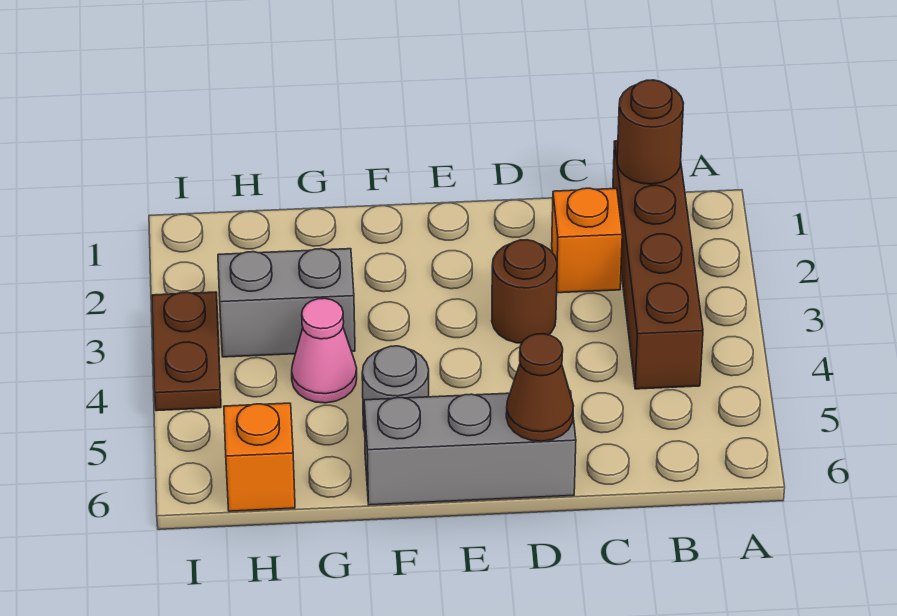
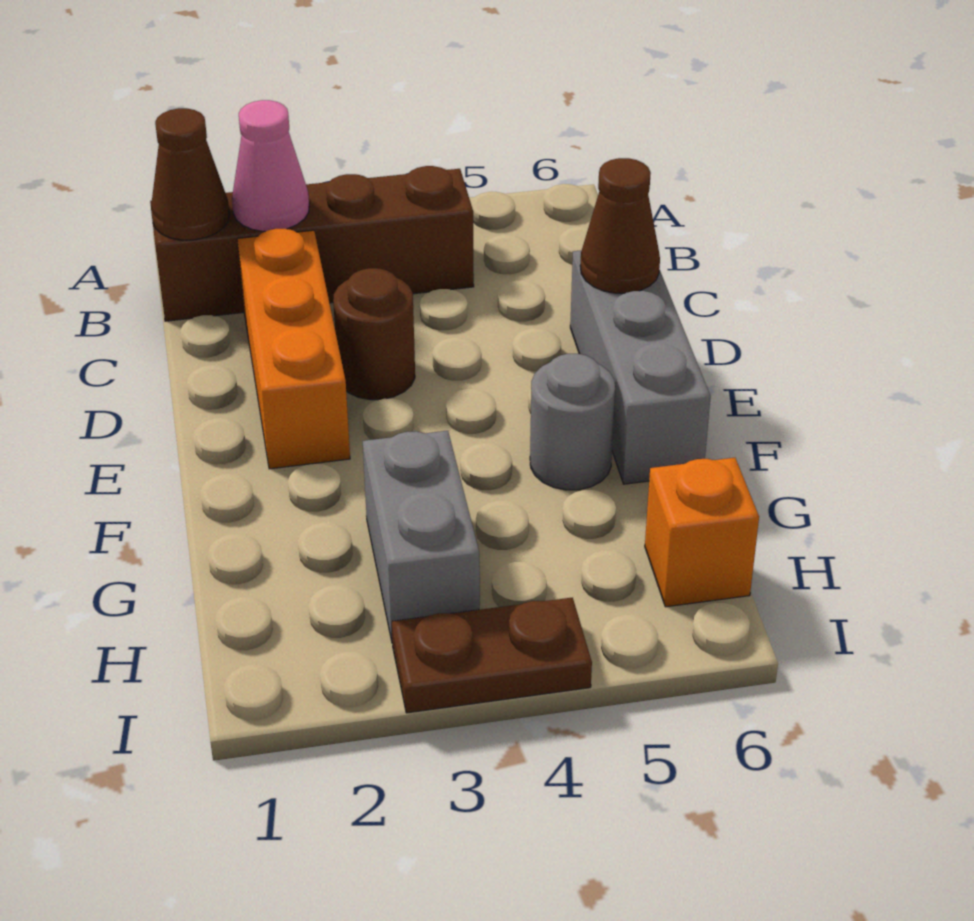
brown 1x1 round brick [617,80,684,184] -> brown 1x1 cone [151,108,229,240]
orange 1x1 brick [552,188,622,293] -> orange 1x3 brick [237,229,350,469]
pink 1x1 cone [292,298,357,403] -> pink 1x1 cone moved to [232,100,309,231]

